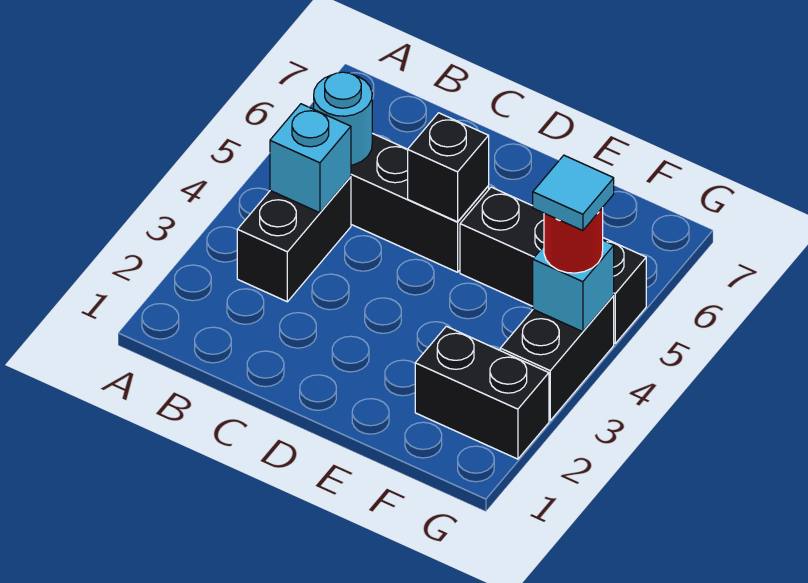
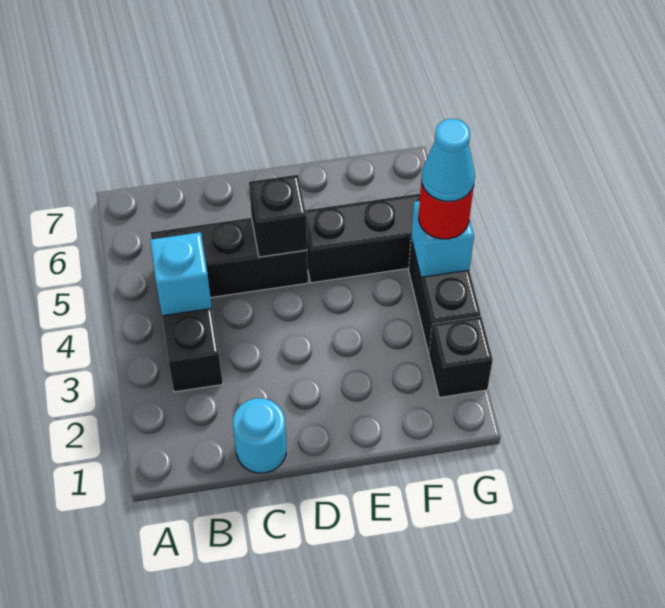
cyan 1x1 round brick [314,72,372,165] -> cyan 1x1 round brick moved to [233,398,286,473]
black 1x2 brick [415,326,549,459] -> black 1x1 brick [429,317,493,398]
cyan 1x1 tile [533,155,614,231] -> cyan 1x1 cone [422,119,475,201]

